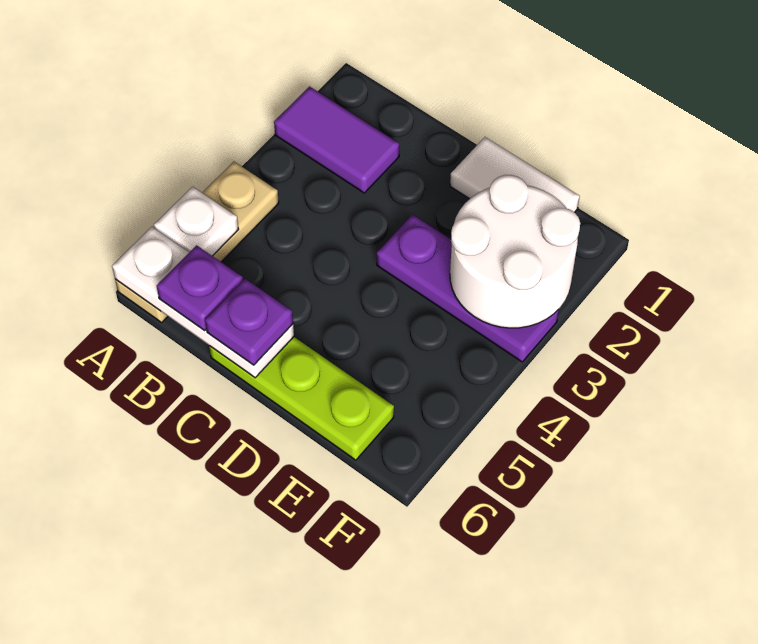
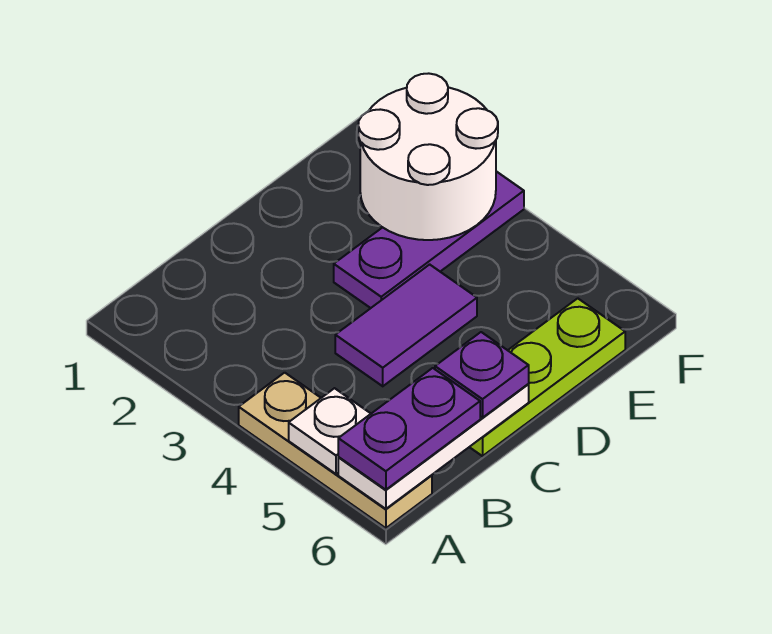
purple 1x2 tile [274,87,399,193] -> purple 1x2 tile moved to [335,264,477,386]
purple 1x1 plate [157,245,243,331] -> purple 1x2 plate [338,368,480,490]
white 1x2 tile [450,137,580,212] -> none

